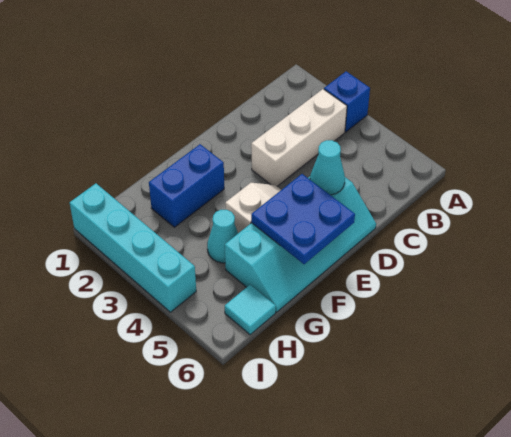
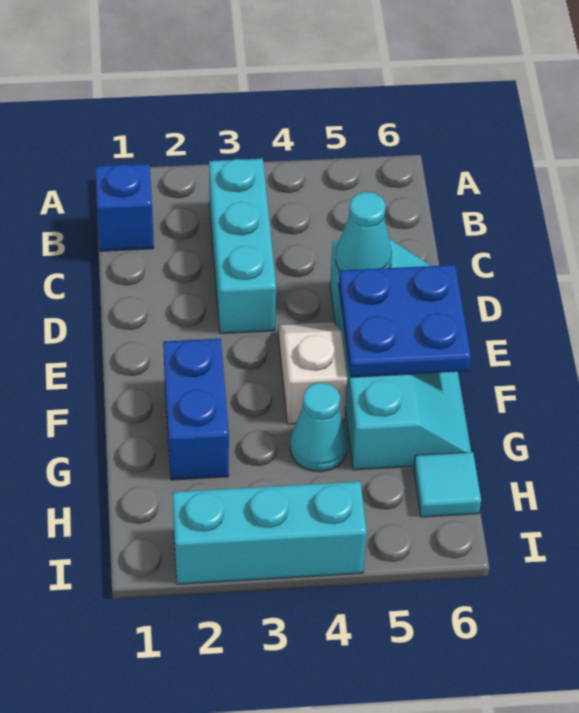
blue 1x1 brick [324,71,370,132] -> blue 1x1 brick moved to [95,164,154,251]
white 1x3 brick [251,89,347,186] -> cyan 1x3 brick [209,159,276,334]
cyan 1x4 brick [70,183,196,312] -> cyan 1x3 brick [172,481,367,584]

